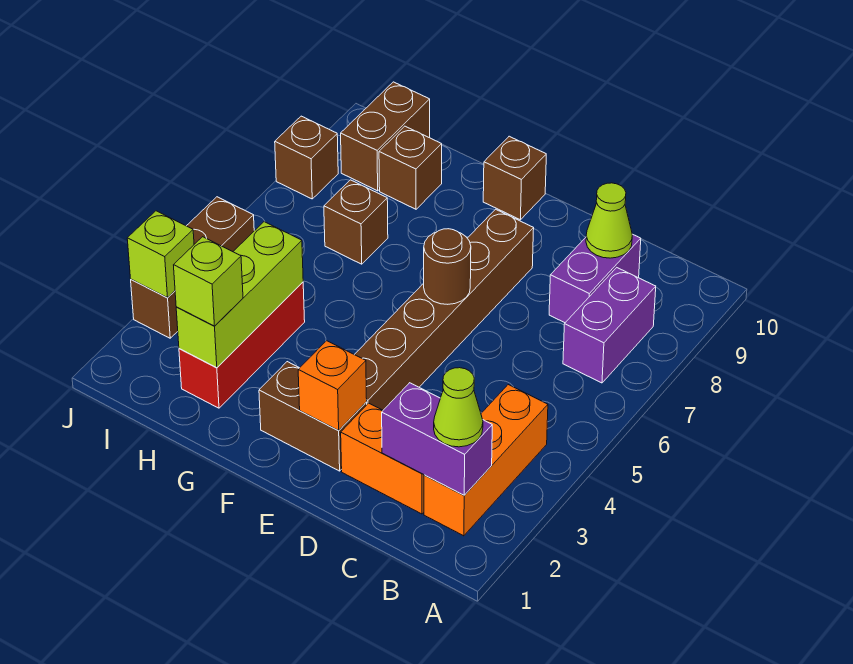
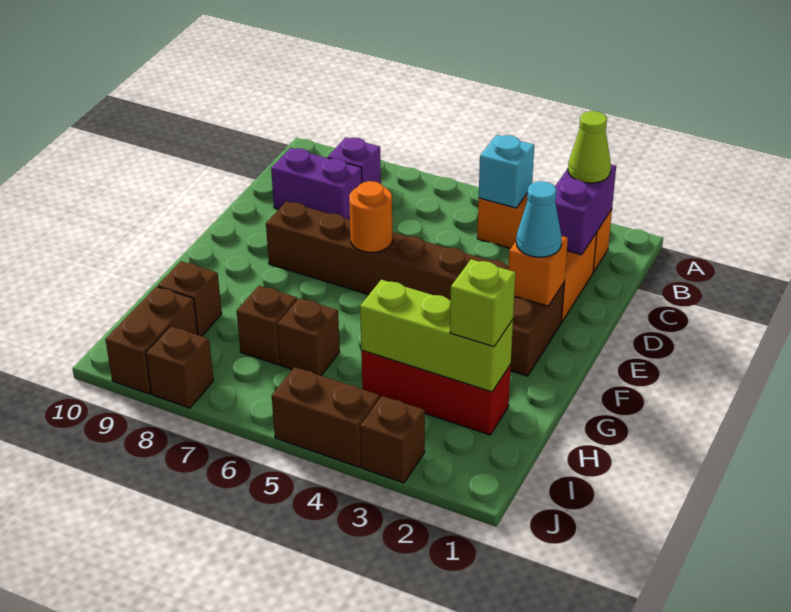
none -> cyan 1x1 brick [479,135,534,208]
purple 1x2 brick [563,268,656,383] -> purple 1x1 brick [328,137,381,184]
lime 1x1 cone [586,183,632,258] -> none
none -> cyan 1x1 cone [516,181,562,257]
brown 1x1 round brick [424,229,471,304] -> orange 1x1 round brick [349,181,392,252]
brown 1x1 brick [483,136,546,220] -> brown 1x1 brick moved to [277,298,340,376]
brown 1x2 brick [341,82,430,191] -> brown 1x2 brick turned to [105,287,198,394]
lime 1x1 brick [127,211,194,298] -> none

